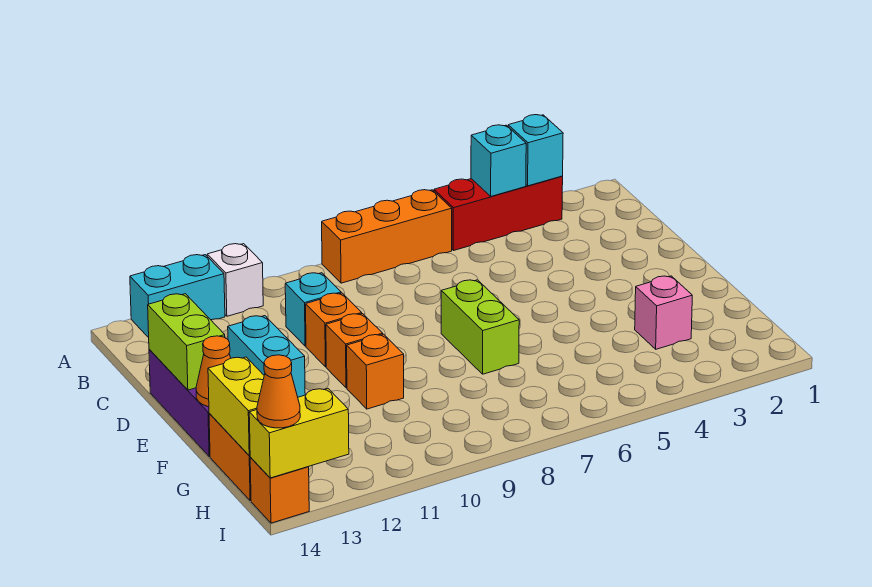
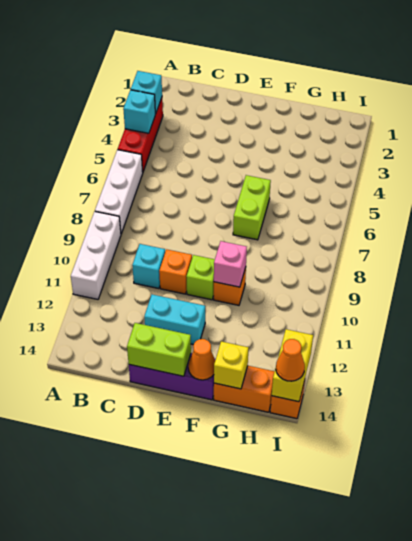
orange 1x3 brick [322,190,452,283] -> white 1x3 brick [95,150,143,234]
white 1x1 brick [207,244,263,316] -> white 1x3 brick [71,212,121,299]
cyan 1x2 brick [130,255,225,338] -> none
lime 1x2 brick [441,280,519,374] -> lime 1x2 brick turned to [233,175,271,240]
orange 1x1 brick [326,314,383,388] -> lime 1x1 brick [187,255,215,300]
pink 1x1 brick [635,276,692,349] -> pink 1x1 brick moved to [214,241,247,287]
yellow 1x2 brick [208,357,264,456] -> yellow 1x1 brick [214,341,248,389]

